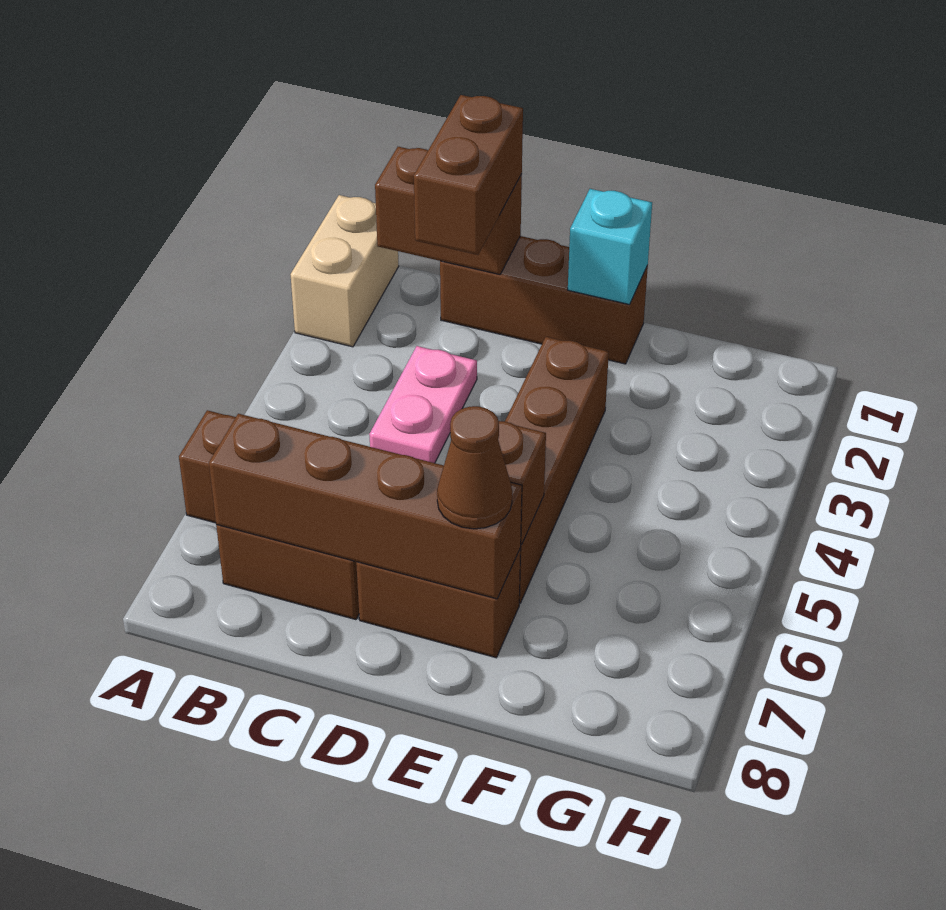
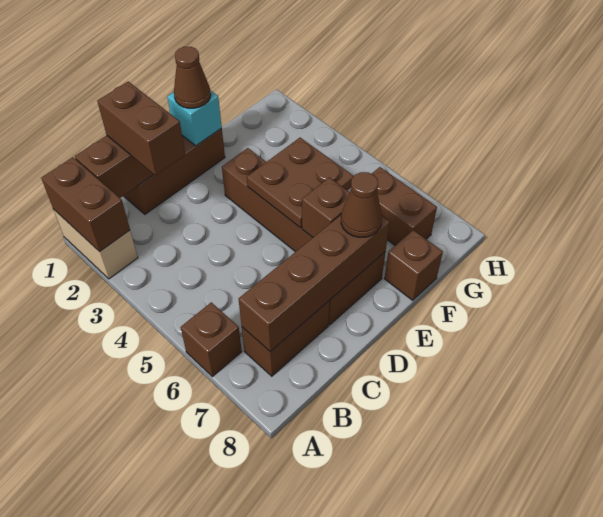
none -> brown 1x2 brick [41,157,130,252]
pink 1x2 plate [369,346,477,463] -> none
none -> brown 1x1 cone [174,47,211,108]
none -> brown 2x2 plate [247,138,354,228]
none -> brown 1x1 brick [384,230,443,300]
none -> brown 1x2 brick [372,167,437,245]

